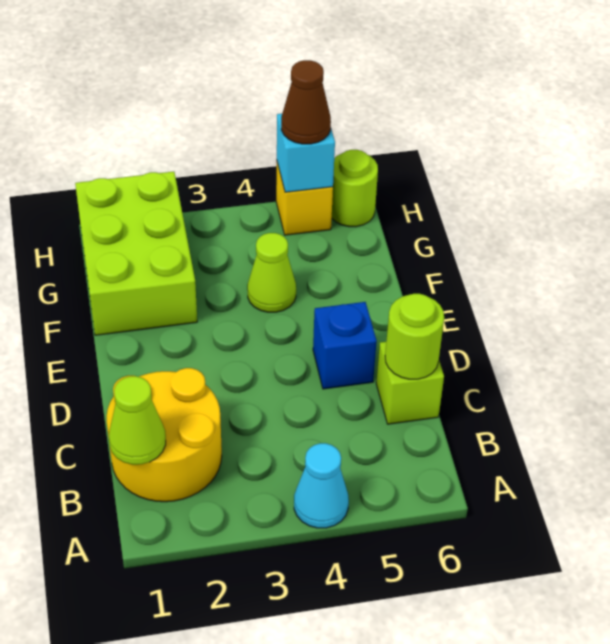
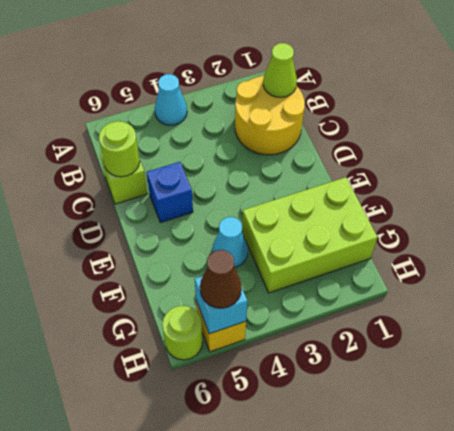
lime 2x3 brick [75,172,197,335] -> lime 2x3 brick turned to [242,177,377,293]
lime 1x1 cone [247,233,296,312] -> cyan 1x1 cone [212,217,248,268]

